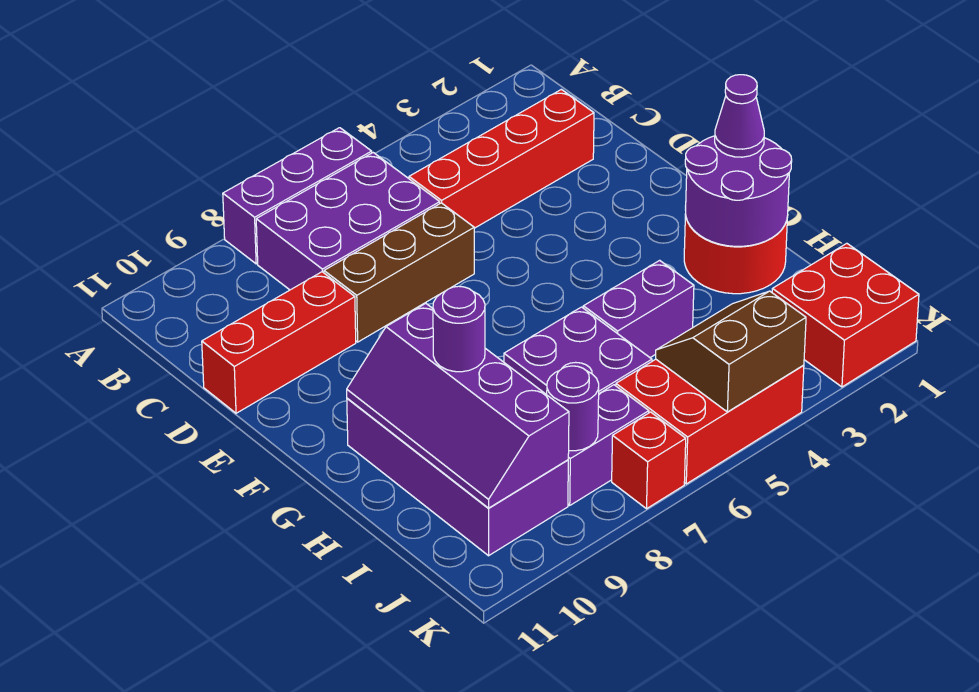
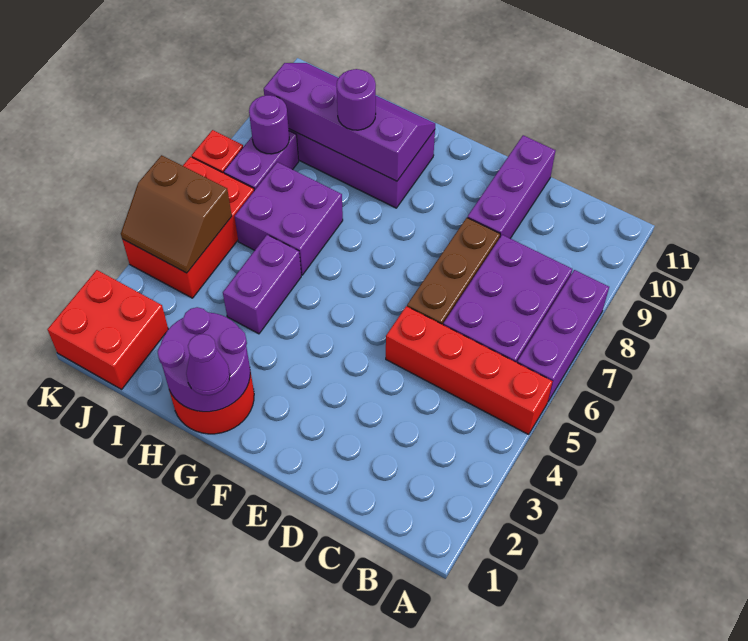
red 1x4 brick [409,89,594,228] -> red 1x4 brick turned to [386,306,553,435]
red 1x3 brick [202,272,356,413] -> purple 1x3 brick [468,135,556,238]
brown 2x2 slope [656,291,806,412] -> brown 2x2 slope turned to [121,155,232,273]

